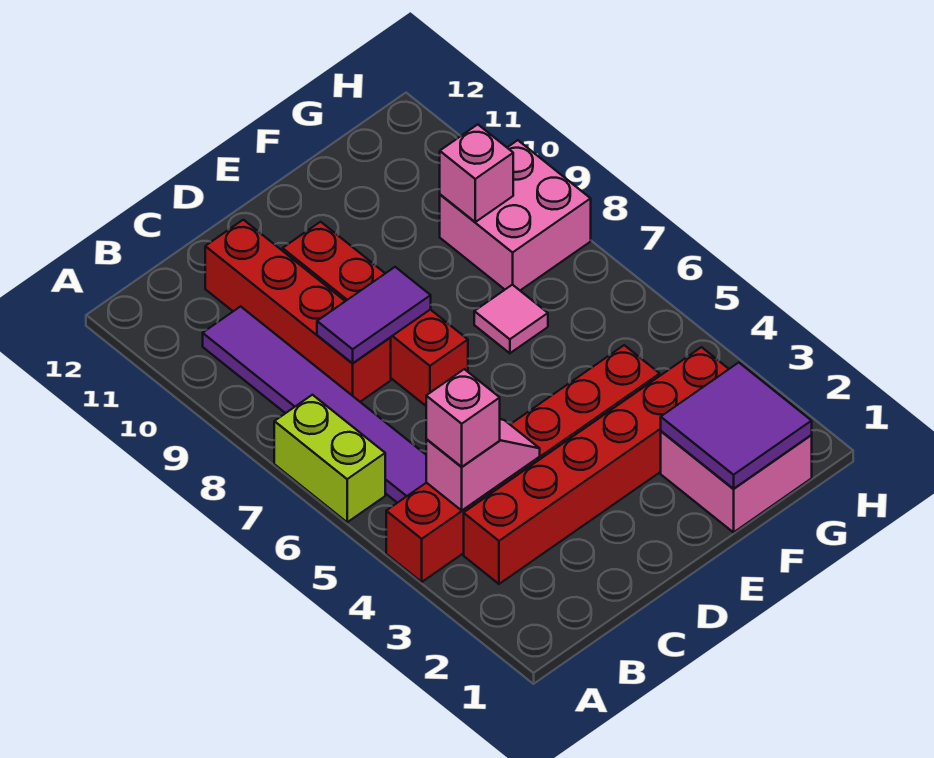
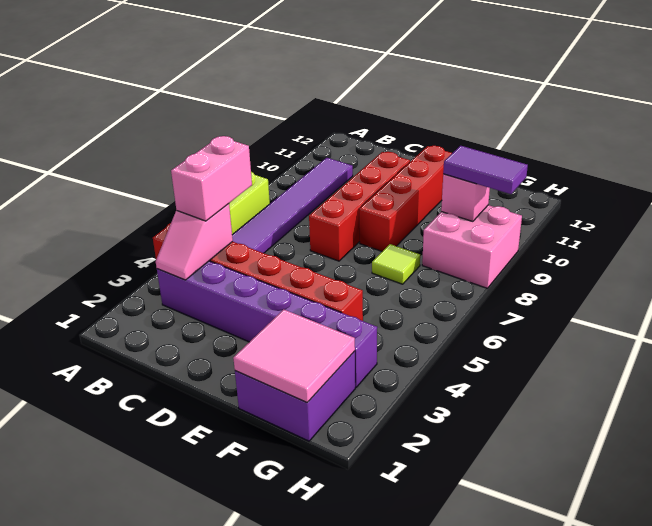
red 1x6 brick [464,347,728,584] -> purple 1x6 brick [157,261,377,387]
pink 1x2 slope [426,419,540,510] -> pink 1x2 slope turned to [156,204,233,280]
pink 1x1 brick [426,369,500,467] -> pink 1x2 brick [171,136,252,221]
red 1x4 brick [205,220,391,402] -> red 1x4 brick moved to [359,146,452,251]
purple 1x2 tile [317,267,431,363] -> purple 1x2 tile moved to [443,146,528,194]
pink 2x2 brick [661,431,812,532] -> purple 2x2 brick [235,351,355,441]
purple 2x2 tile [661,363,812,489] -> pink 2x2 tile [233,309,355,402]
pink 1x1 tile [474,285,548,353] -> lime 1x1 tile [372,244,420,284]

